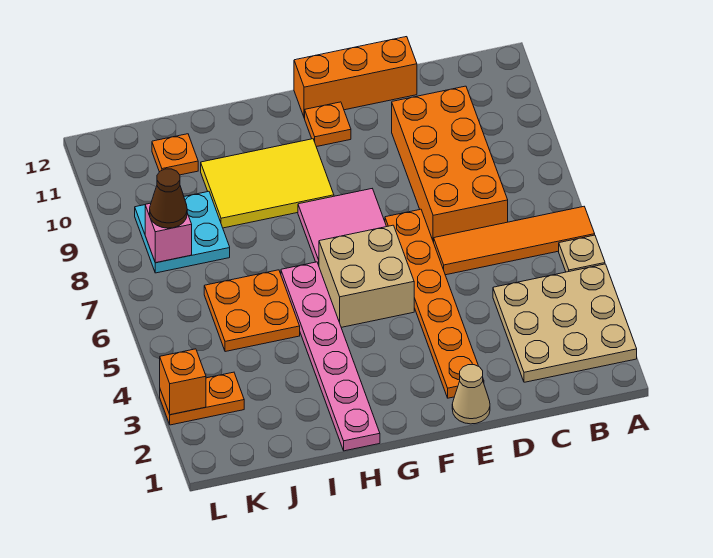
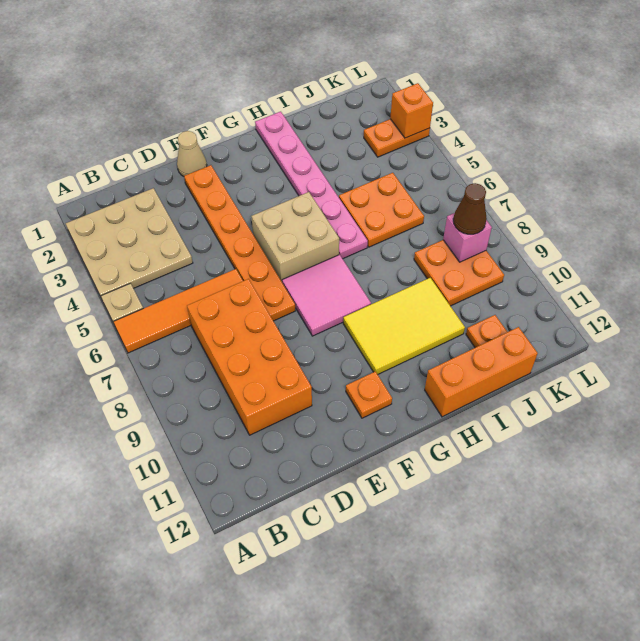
orange 1x3 brick [294,37,417,118] -> orange 1x3 brick moved to [425,327,538,417]
cyan 2x2 plate [135,191,230,273] -> orange 2x2 plate [414,240,504,306]

